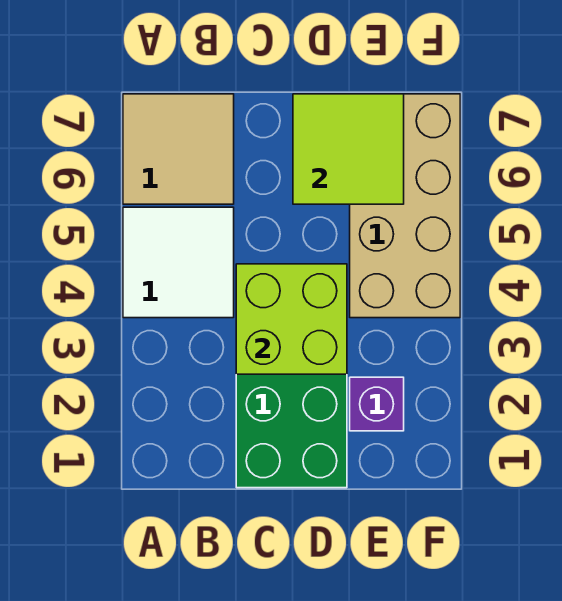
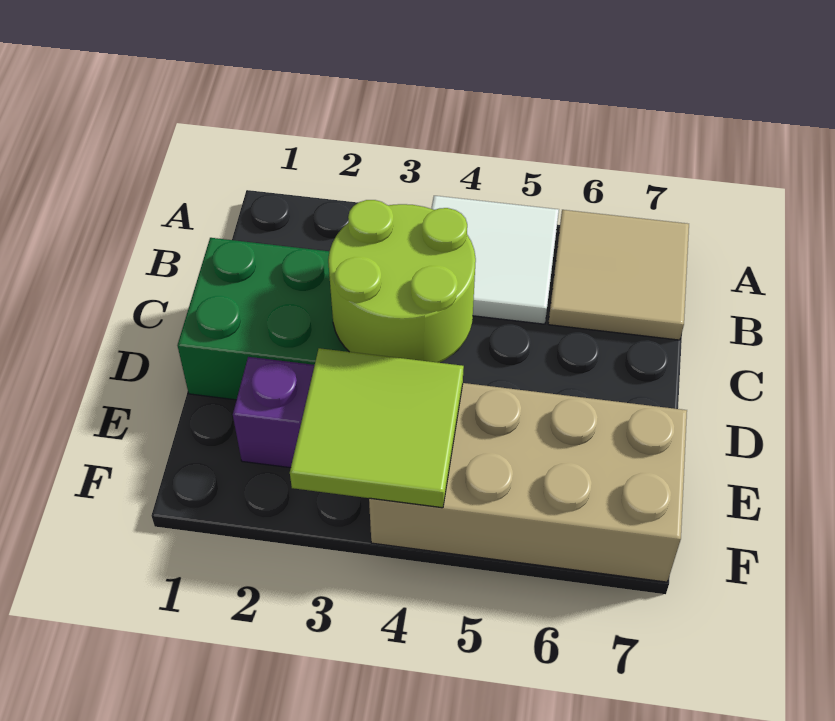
lime 2x2 brick [236,264,347,374] -> lime 2x2 round brick [328,200,476,363]
lime 2x2 tile [293,94,404,204] -> lime 2x2 tile moved to [290,348,464,508]

